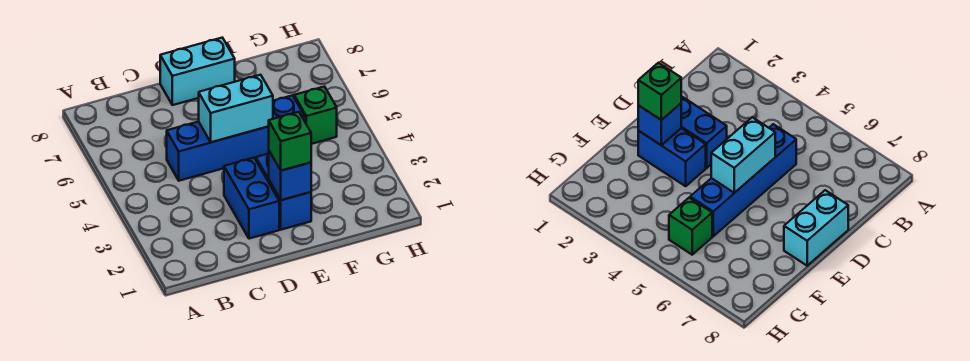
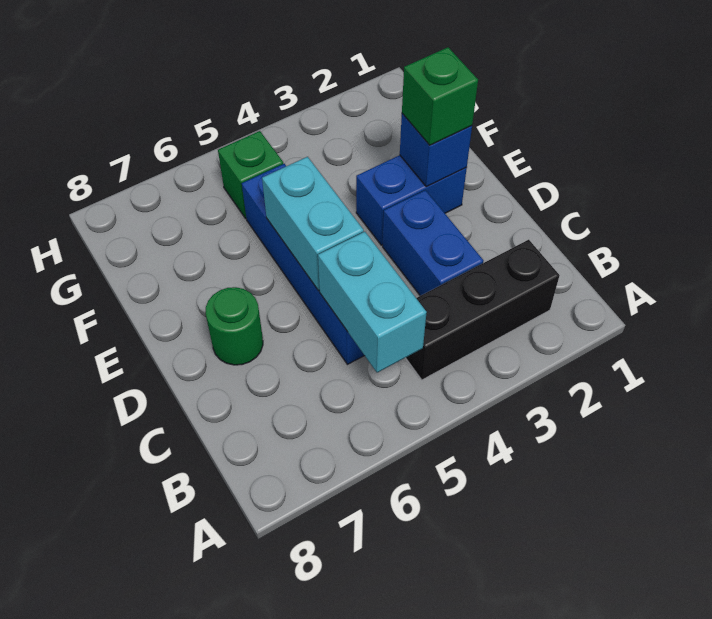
none -> black 1x3 brick [406,240,560,380]
blue 1x2 brick [224,158,279,239] -> blue 1x2 brick turned to [383,190,483,296]
none -> green 1x1 round brick [206,287,263,365]
cyan 1x2 brick [160,38,235,105] -> cyan 1x2 brick moved to [318,232,427,373]

